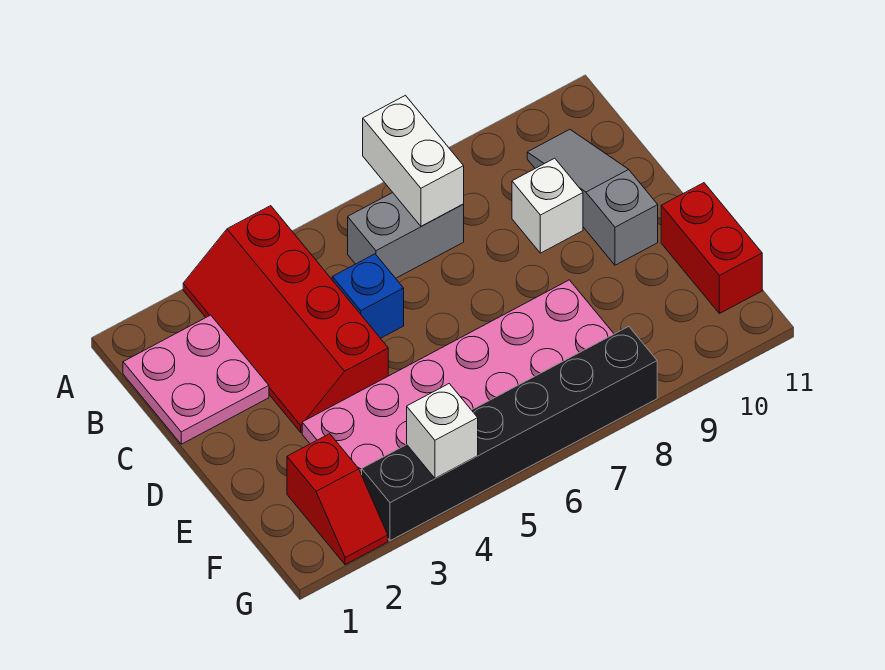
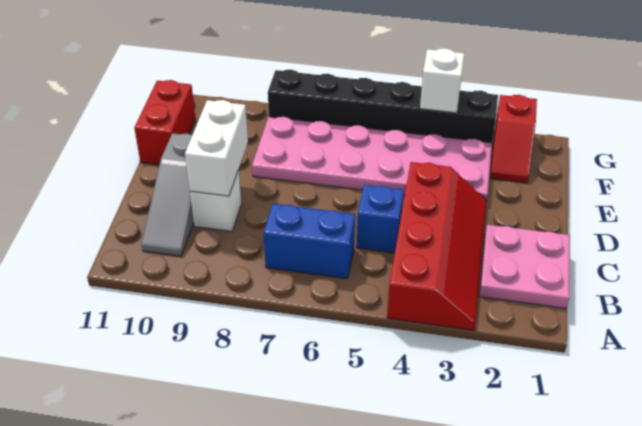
white 1x2 brick [363,95,464,226] -> white 1x2 brick moved to [185,100,248,196]
grey 1x2 brick [348,193,464,278] -> blue 1x2 brick [264,204,355,279]
red 1x2 slope [287,434,388,565] -> red 1x2 slope turned to [490,95,537,183]

